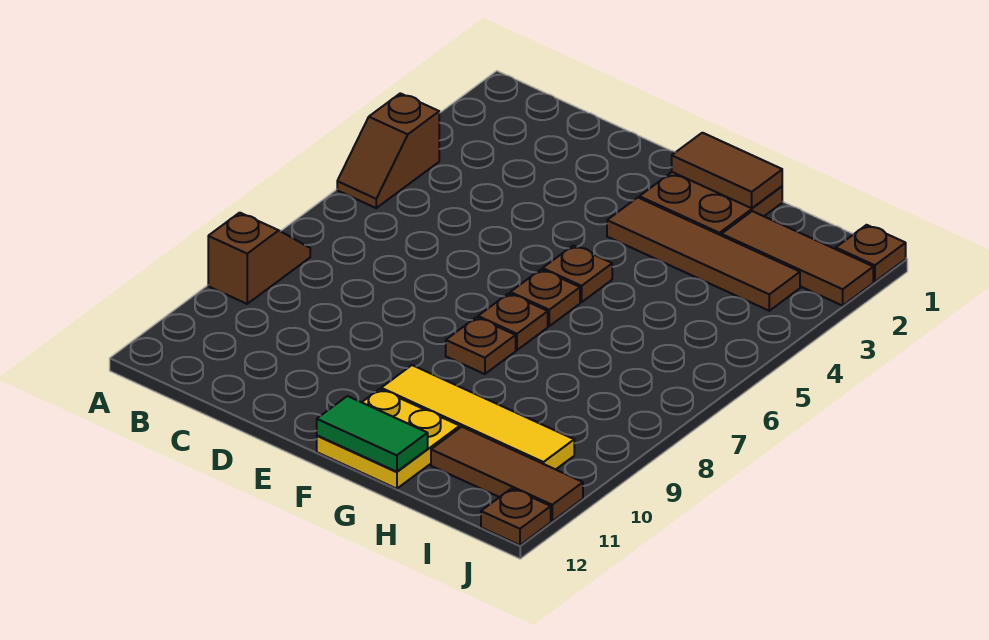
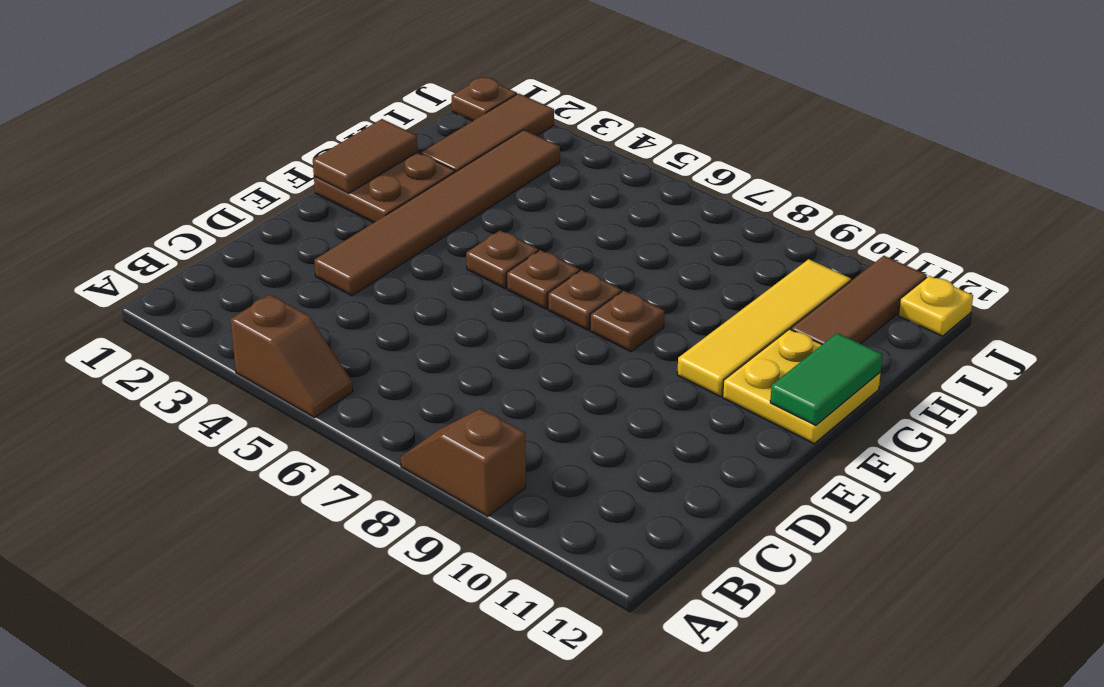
brown 1x4 tile [607,198,800,311] -> brown 1x6 tile [314,130,560,296]
brown 1x1 plate [481,488,551,545] -> yellow 1x1 plate [898,276,973,336]

